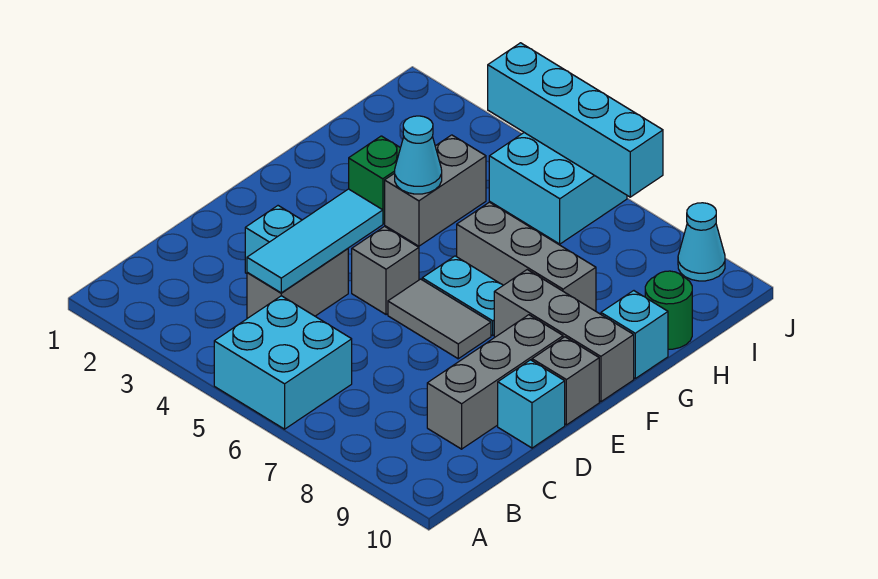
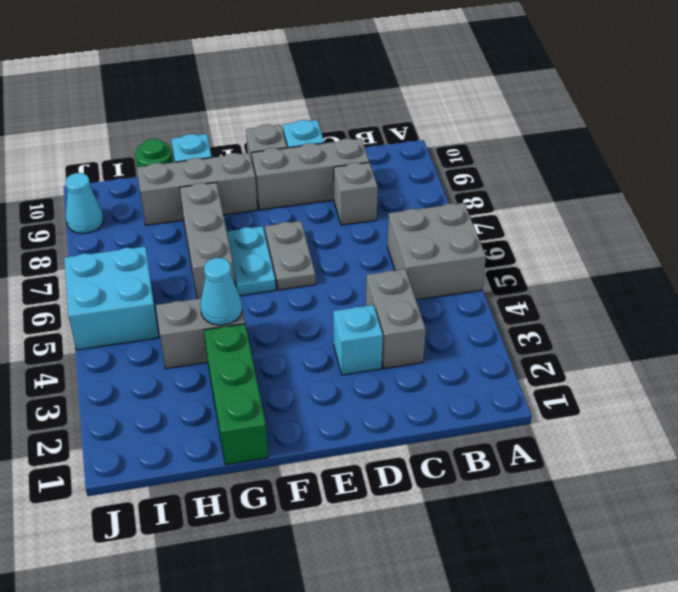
cyan 2x2 brick [214,296,352,429] -> grey 2x2 brick [387,203,486,300]
grey 1x2 brick [247,249,348,318] -> grey 1x2 brick turned to [366,269,426,368]
cyan 1x3 tile [247,189,383,293] -> none
grey 1x1 brick [352,226,419,315] -> grey 1x1 brick moved to [334,162,378,225]
grey 1x2 tile [388,279,491,359] -> grey 1x2 plate [265,221,316,290]
grey 1x3 brick [494,270,634,402] -> grey 1x3 brick turned to [137,153,257,225]
green 1x1 brick [349,136,400,224] -> green 1x3 brick [204,324,268,465]
cyan 1x4 brick [488,43,663,197] -> none

